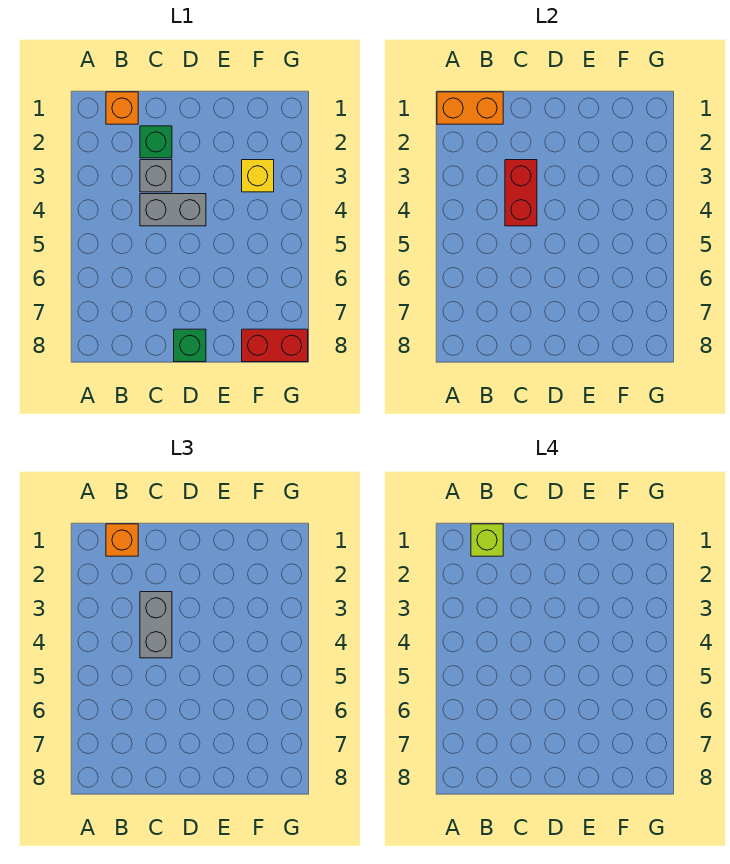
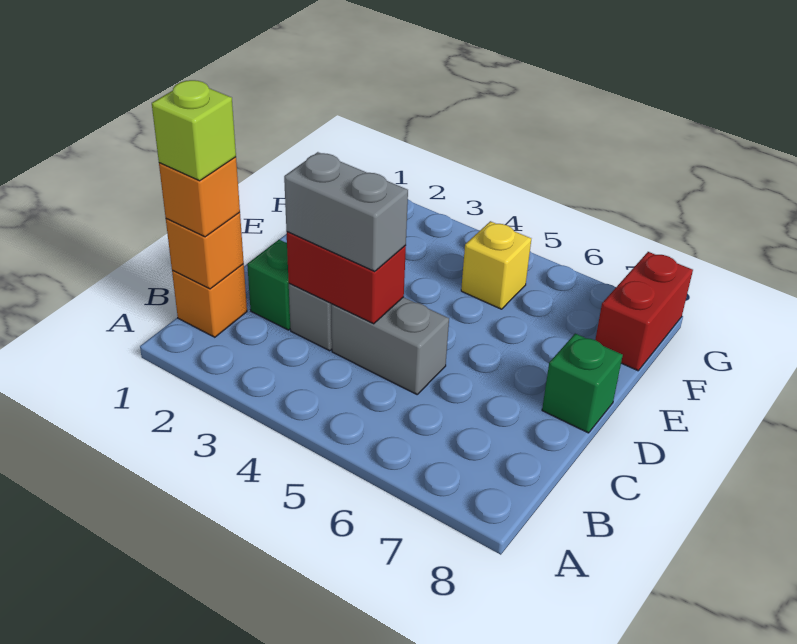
orange 1x2 brick [437,92,503,124] -> orange 1x1 brick [166,212,244,289]
grey 1x2 brick [140,194,206,226] -> grey 1x2 brick turned to [331,297,449,394]
yellow 1x1 brick [242,160,274,192] -> yellow 1x1 brick moved to [461,221,531,309]

